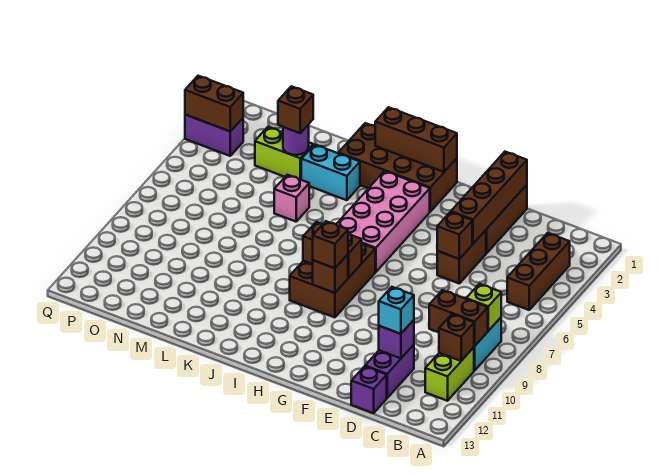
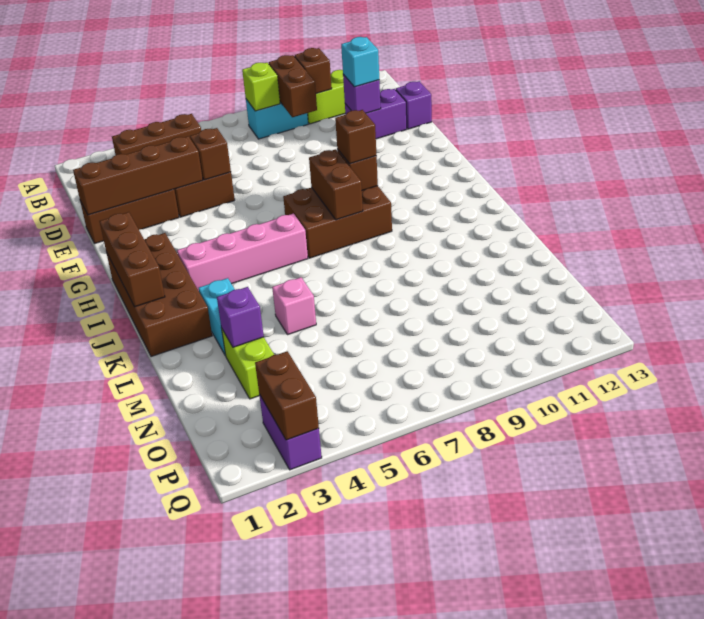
pink 2x4 brick [336,171,430,272] -> pink 1x4 brick [177,214,308,291]
purple 1x1 round brick [283,124,309,155] -> purple 1x1 brick [217,287,264,347]
brown 1x1 brick [278,86,313,133] -> none

